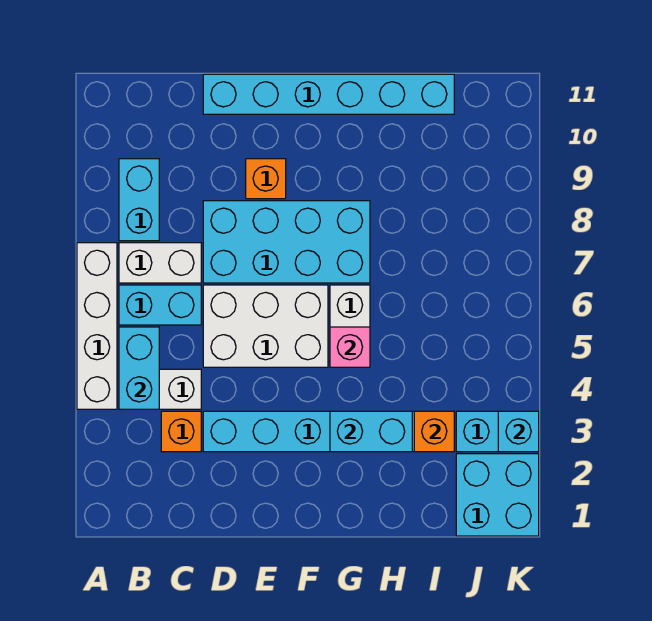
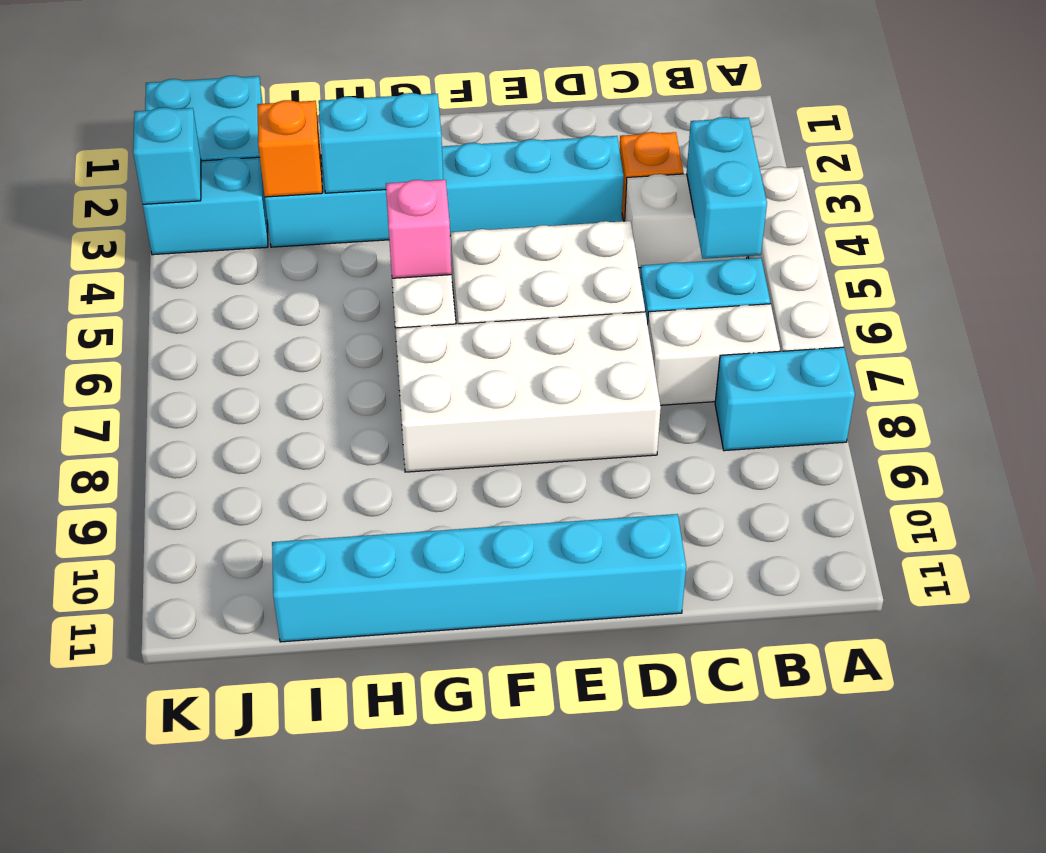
cyan 1x2 brick [119,159,159,241] -> cyan 1x2 brick turned to [715,347,855,451]
cyan 2x4 brick [203,201,370,283] -> white 2x4 brick [395,312,661,472]
orange 1x1 brick [246,159,286,199] -> none

